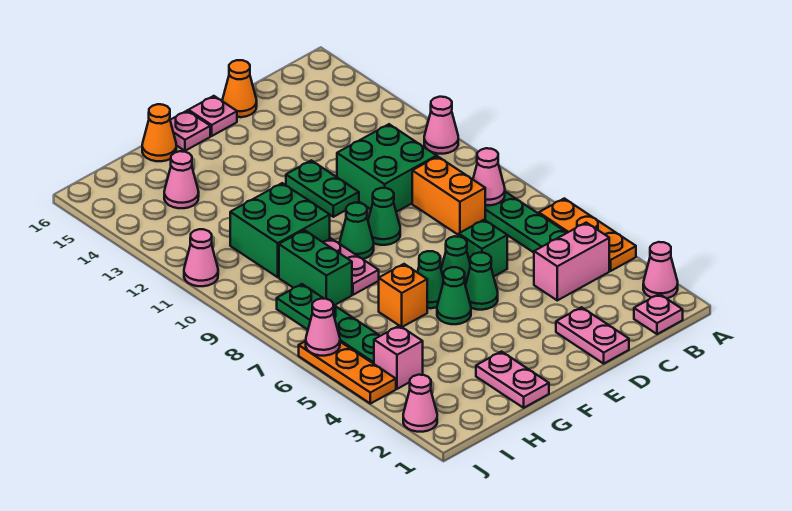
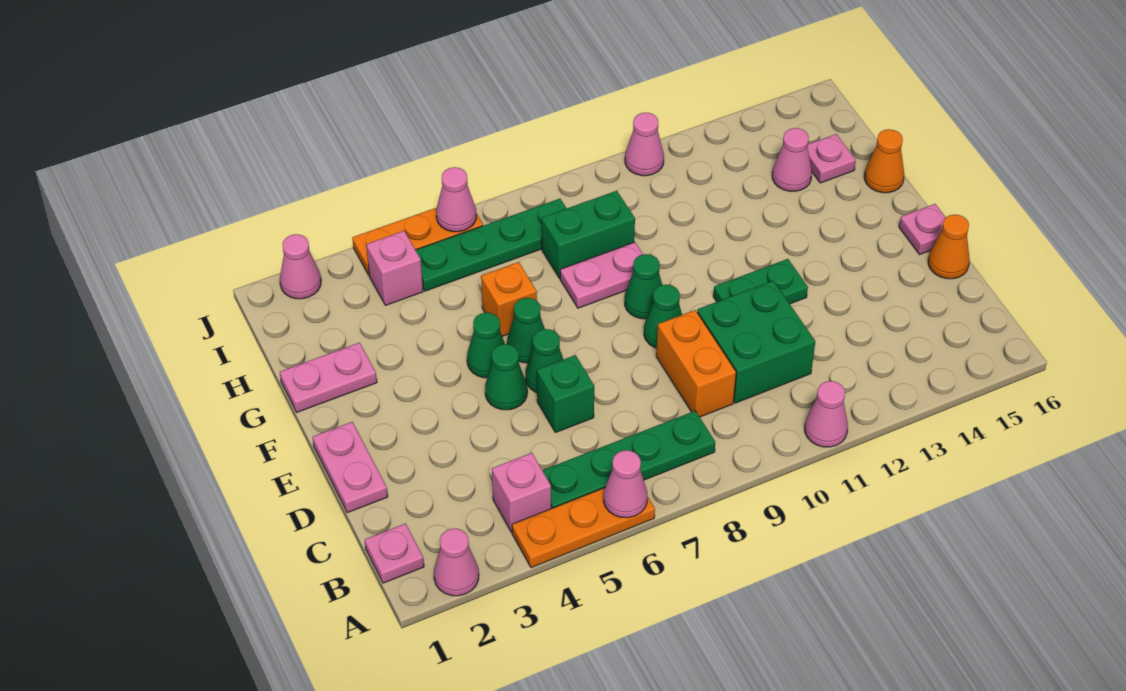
pink 1x2 brick [534,223,609,300] -> pink 1x1 brick [492,453,551,532]
pink 1x1 cone [473,148,505,205] -> pink 1x1 cone moved to [604,450,647,518]
orange 1x2 brick [412,156,485,235] -> orange 1x2 brick turned to [656,310,736,417]
pink 1x2 plate [556,307,629,364] -> pink 1x2 plate turned to [313,422,388,513]
pink 1x1 plate [170,111,210,151] -> pink 1x1 plate moved to [807,134,856,183]
green 2x2 brick [230,183,330,277] -> none

